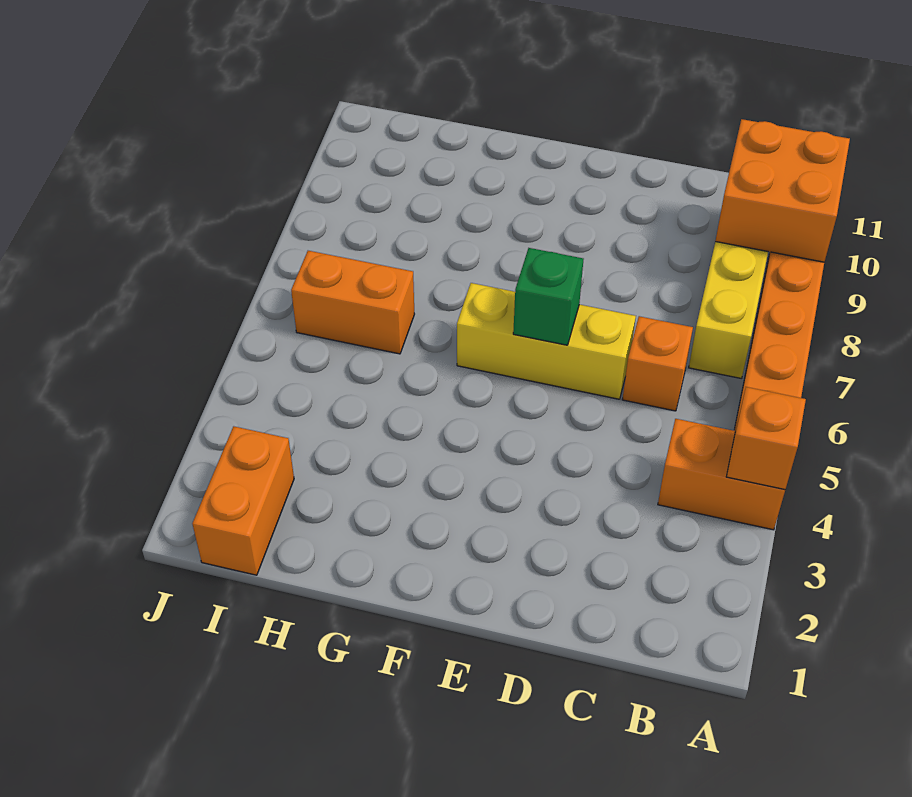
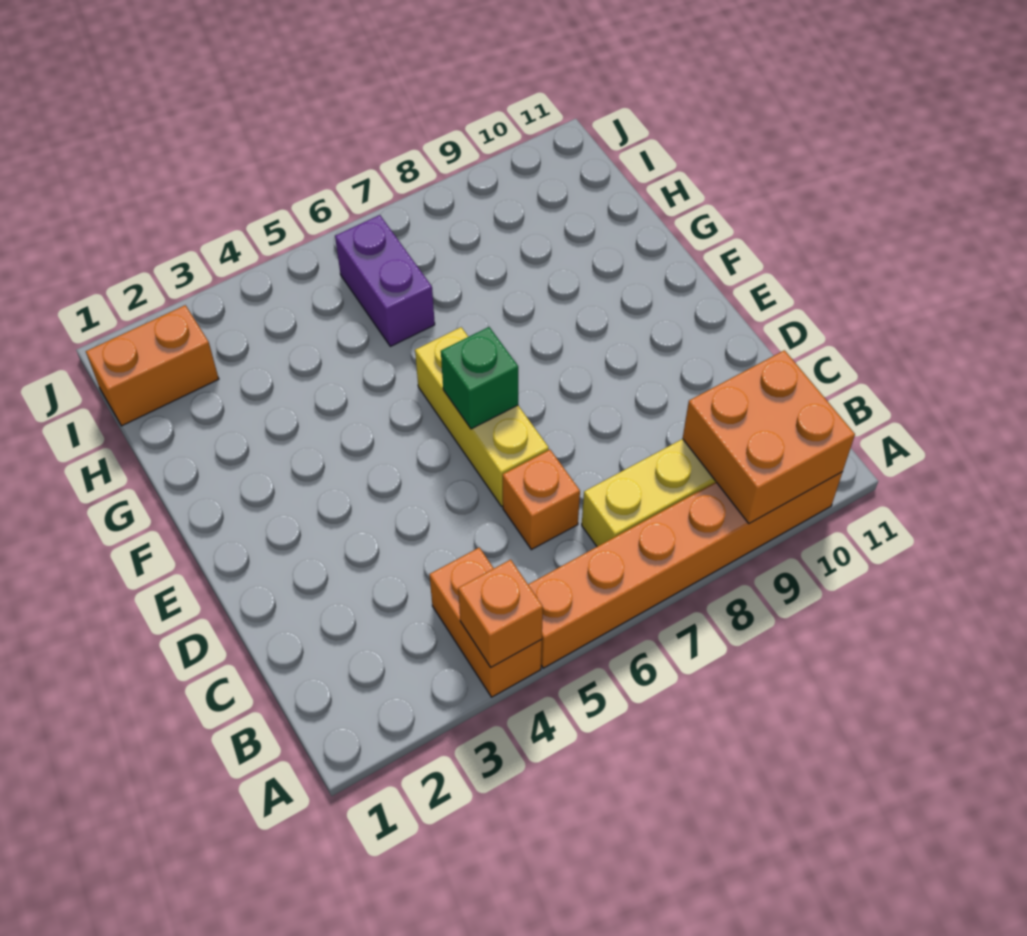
orange 1x2 brick [291,251,414,354] -> purple 1x2 brick [335,215,435,346]

